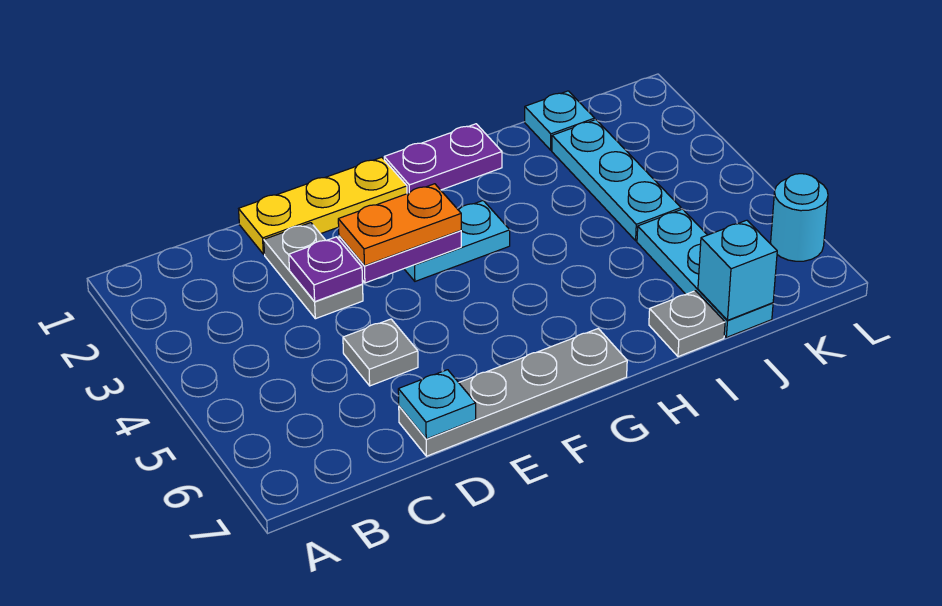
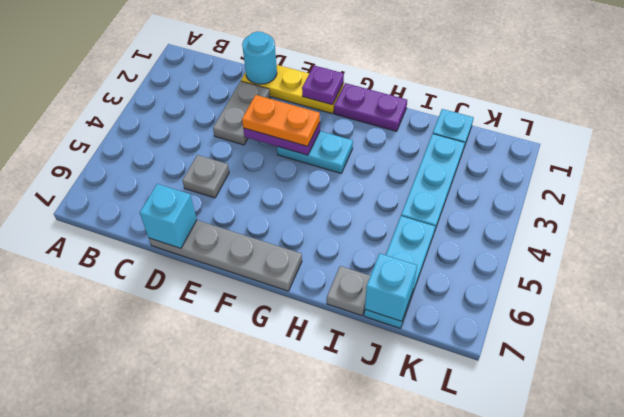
purple 1x1 plate [289,237,363,301] -> purple 1x1 plate moved to [302,66,344,105]
cyan 1x1 plate [398,370,476,439] -> cyan 1x1 brick [140,184,197,248]
cyan 1x1 round brick [771,174,828,261] -> cyan 1x1 round brick moved to [242,32,277,84]

